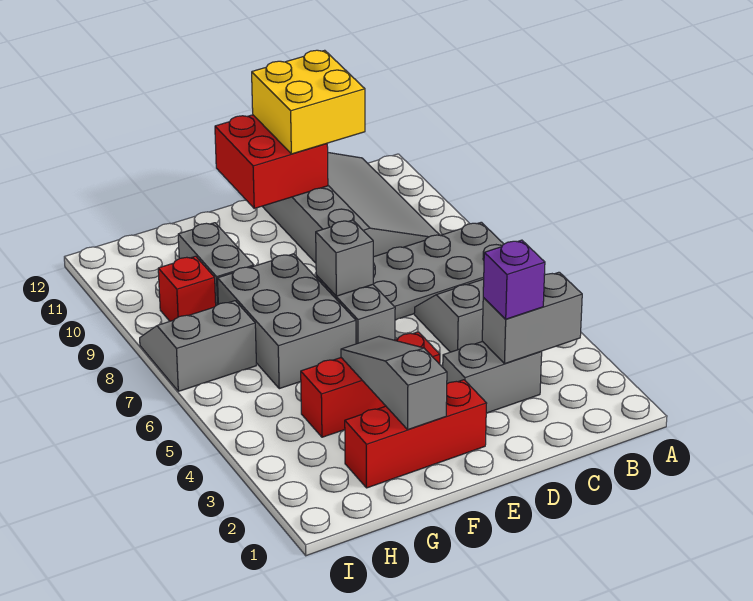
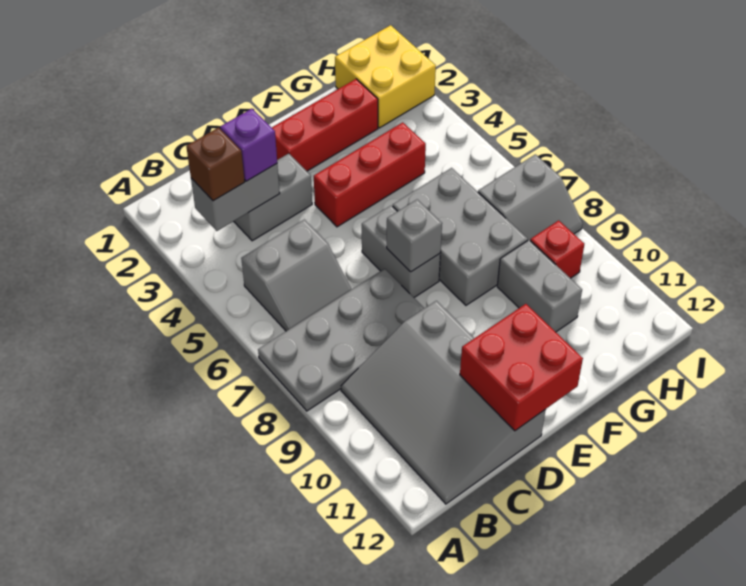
none -> brown 1x1 brick [186,128,245,201]
yellow 2x2 brick [252,50,365,154] -> yellow 2x2 brick moved to [335,25,436,128]
grey 1x3 slope [341,337,447,429] -> none

